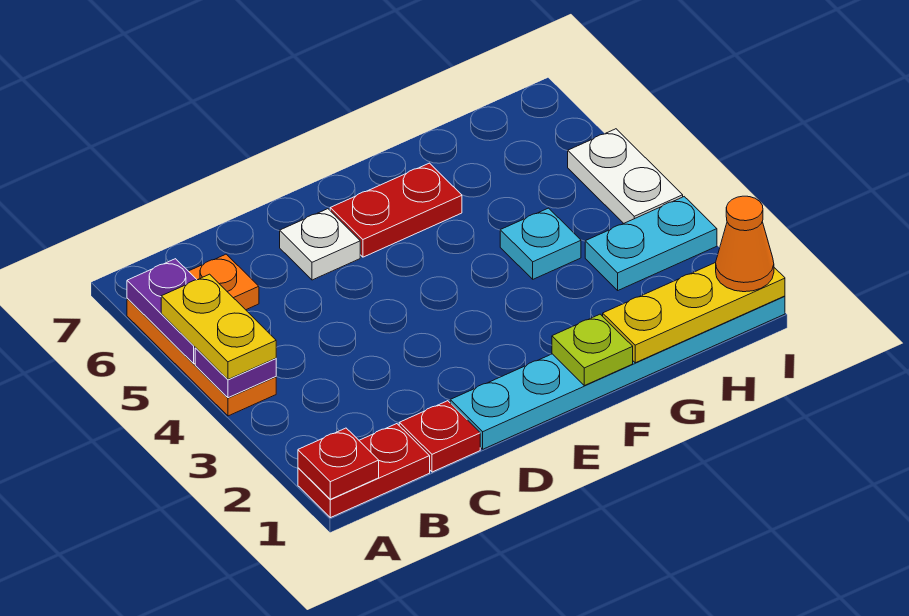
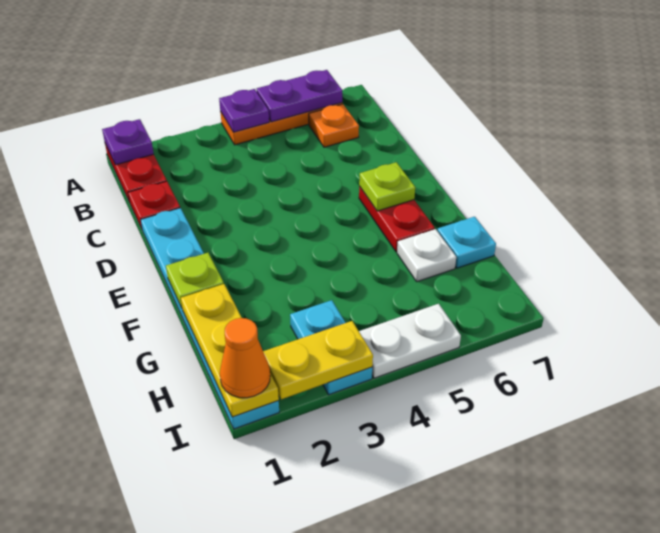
red 1x1 plate [298,428,379,499] -> purple 1x1 plate [102,119,154,165]
yellow 1x2 plate [161,274,276,379] -> yellow 1x2 plate moved to [263,321,373,399]
white 1x1 plate [280,209,360,280] -> white 1x1 plate moved to [397,229,456,282]
none -> lime 1x1 plate [359,162,415,211]
cyan 1x1 plate [500,208,581,279] -> cyan 1x1 plate moved to [437,217,496,268]

